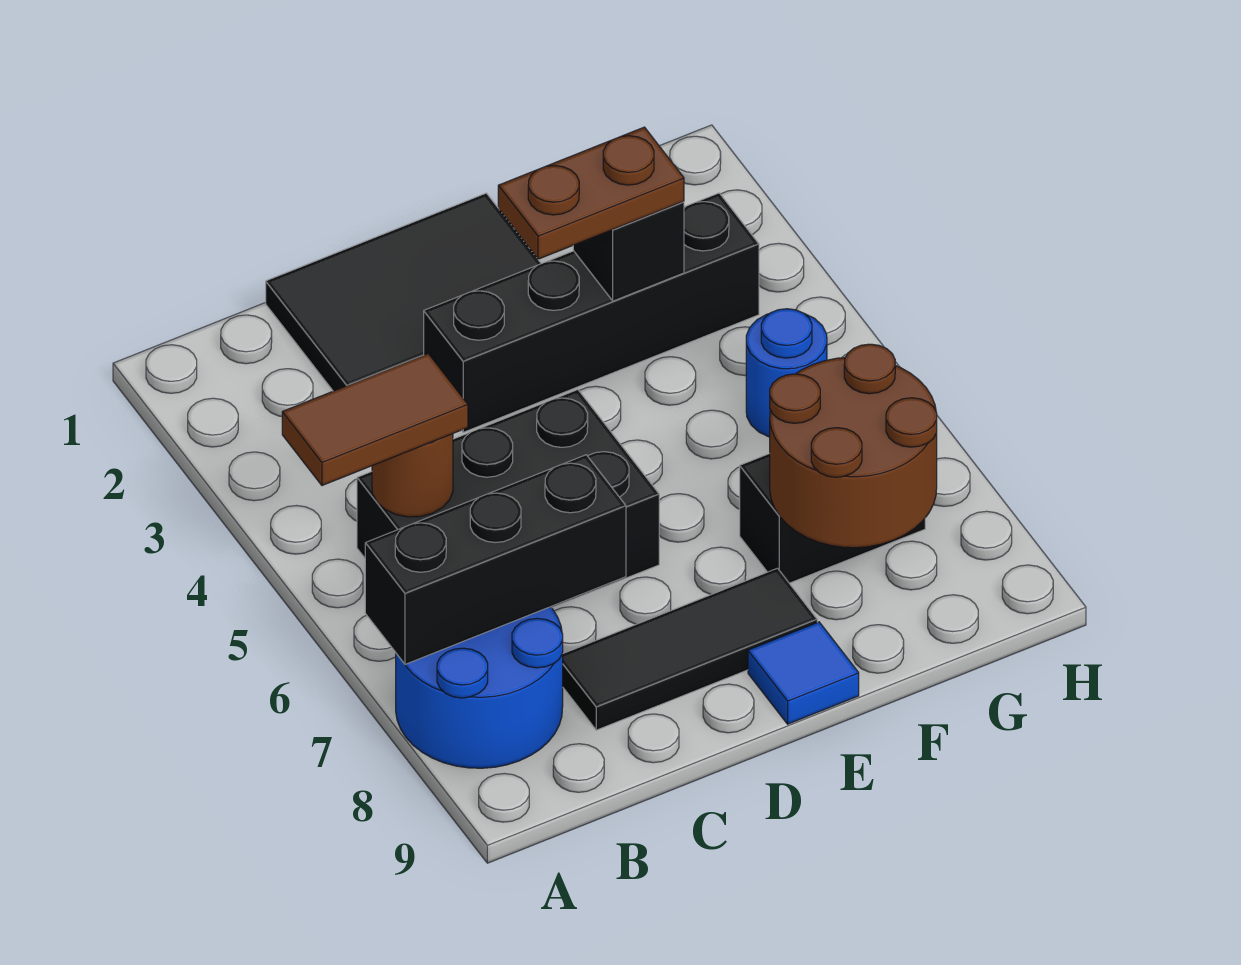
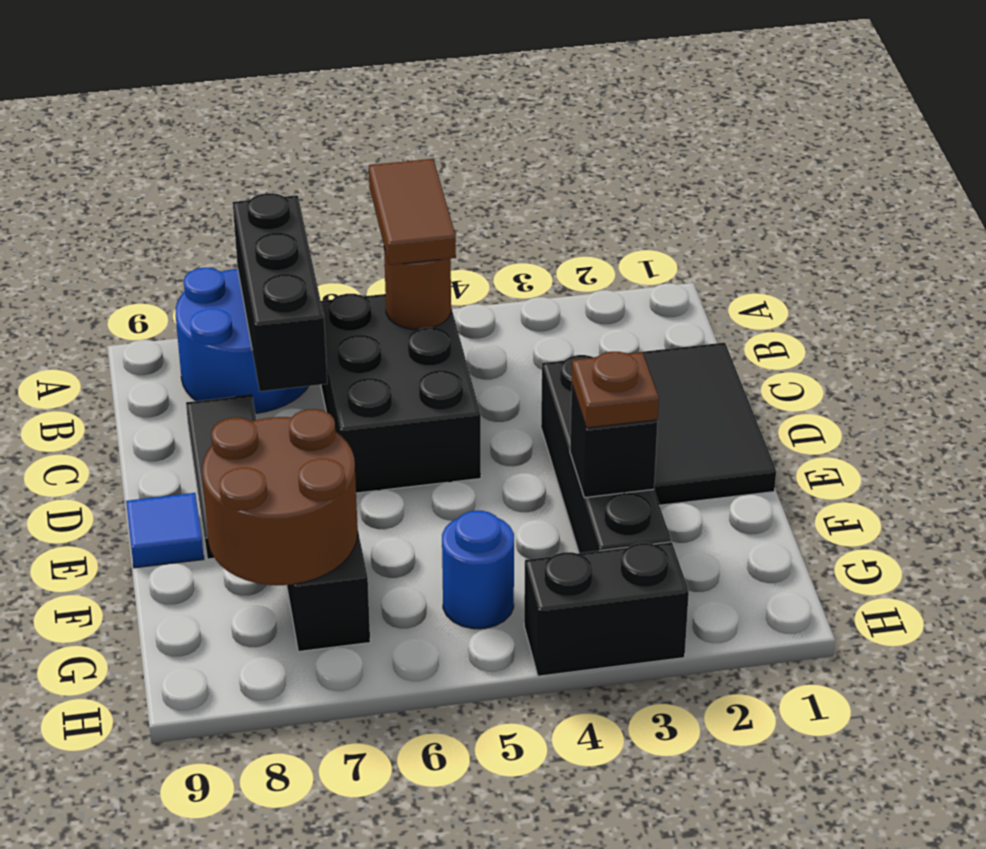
brown 1x2 plate [498,127,684,259] -> brown 1x1 plate [572,352,659,428]
none -> black 1x2 brick [524,542,689,676]

